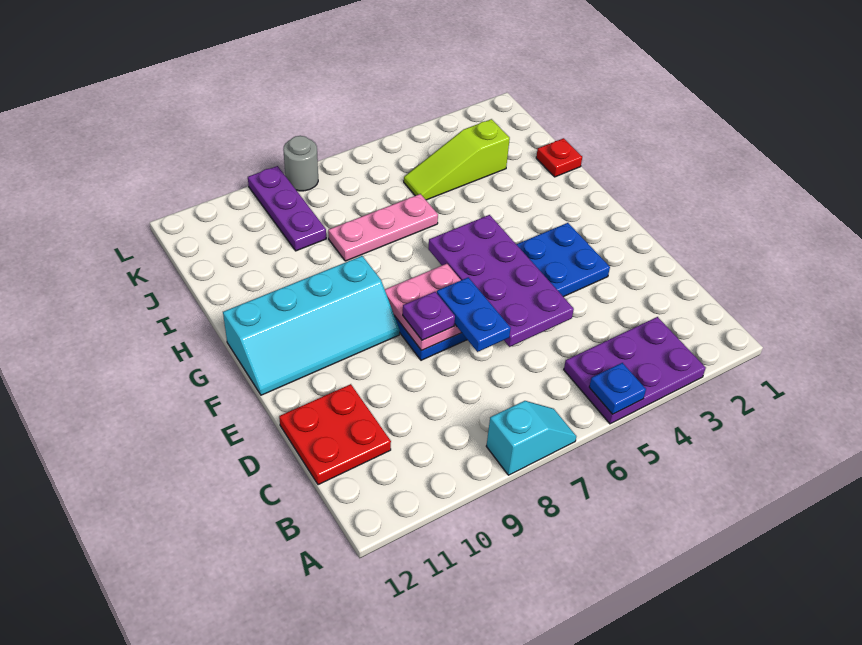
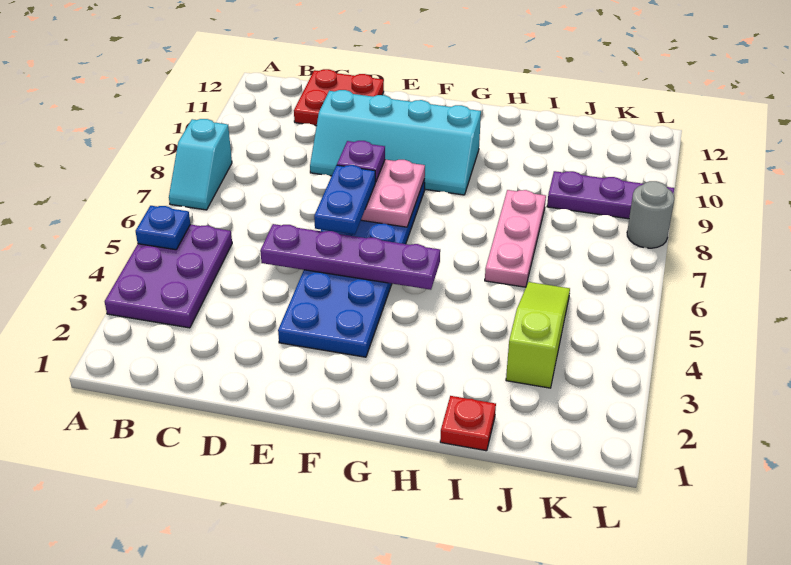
purple 2x4 plate [428,215,574,347] -> purple 1x4 plate [260,224,440,290]
blue 1x2 plate [437,277,511,352] -> blue 1x2 plate turned to [314,165,375,235]
cyan 2x4 slope [223,256,400,395] -> cyan 2x4 slope turned to [310,90,481,195]

